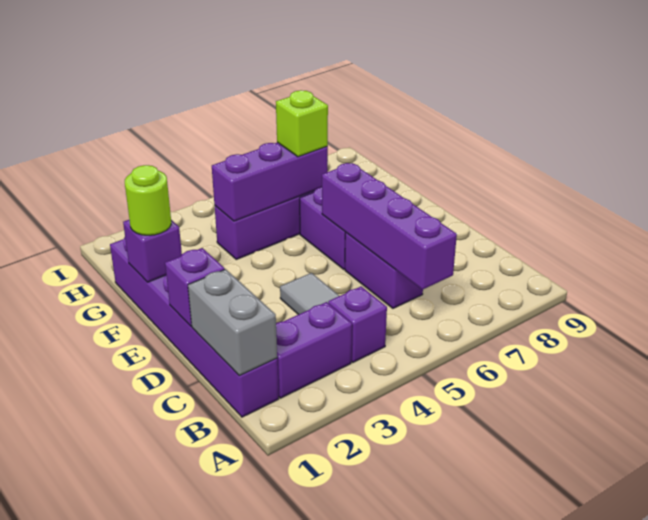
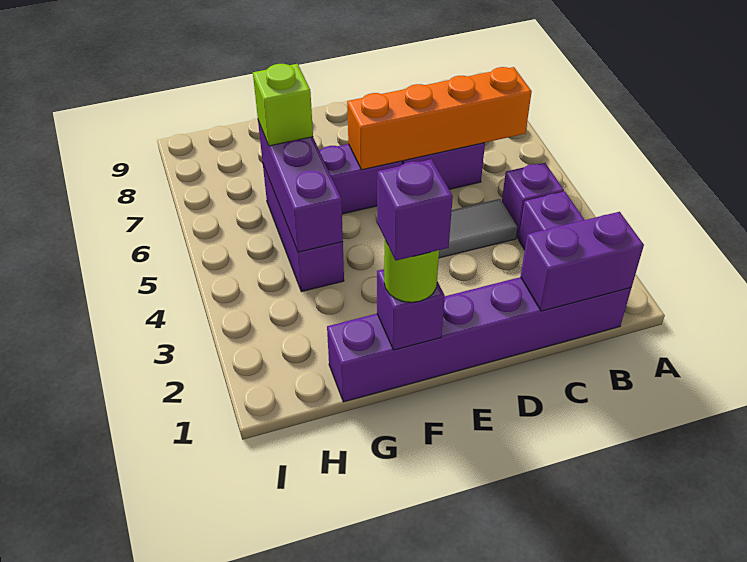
grey 1x2 brick [188,269,277,376] -> purple 1x2 brick [520,212,644,311]
purple 1x4 brick [322,163,457,290] -> orange 1x4 brick [347,67,532,170]
purple 1x1 brick [165,248,225,326] -> purple 1x1 brick moved to [377,159,453,261]

